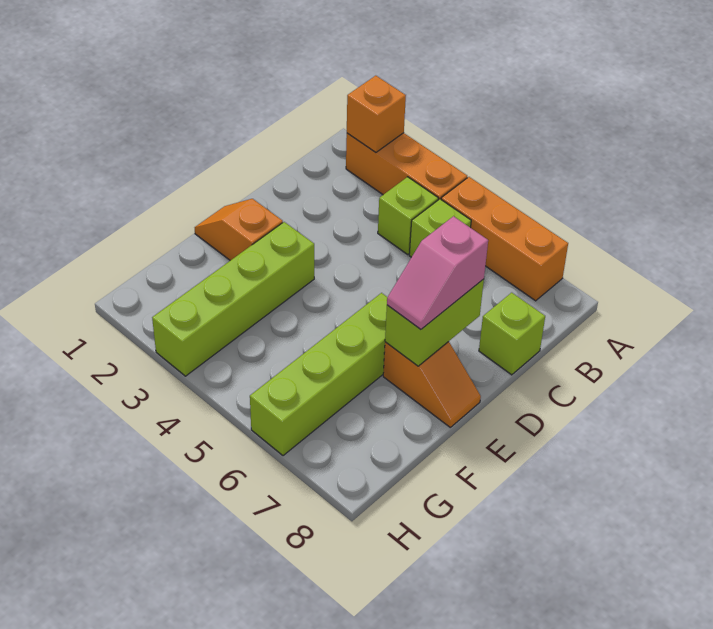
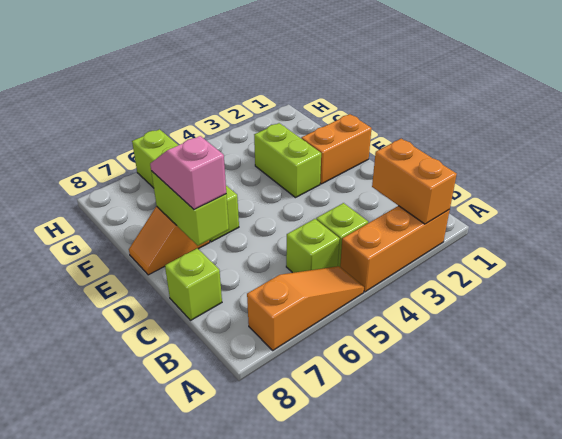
orange 1x1 brick [347,76,406,152] -> orange 1x2 brick [372,139,457,224]
orange 1x3 brick [441,177,568,301] -> orange 1x3 slope [247,266,364,350]
orange 1x2 slope [195,199,283,260] -> orange 1x2 brick [301,114,372,184]
lime 1x4 brick [152,222,314,376] -> lime 1x2 brick [254,123,321,198]

